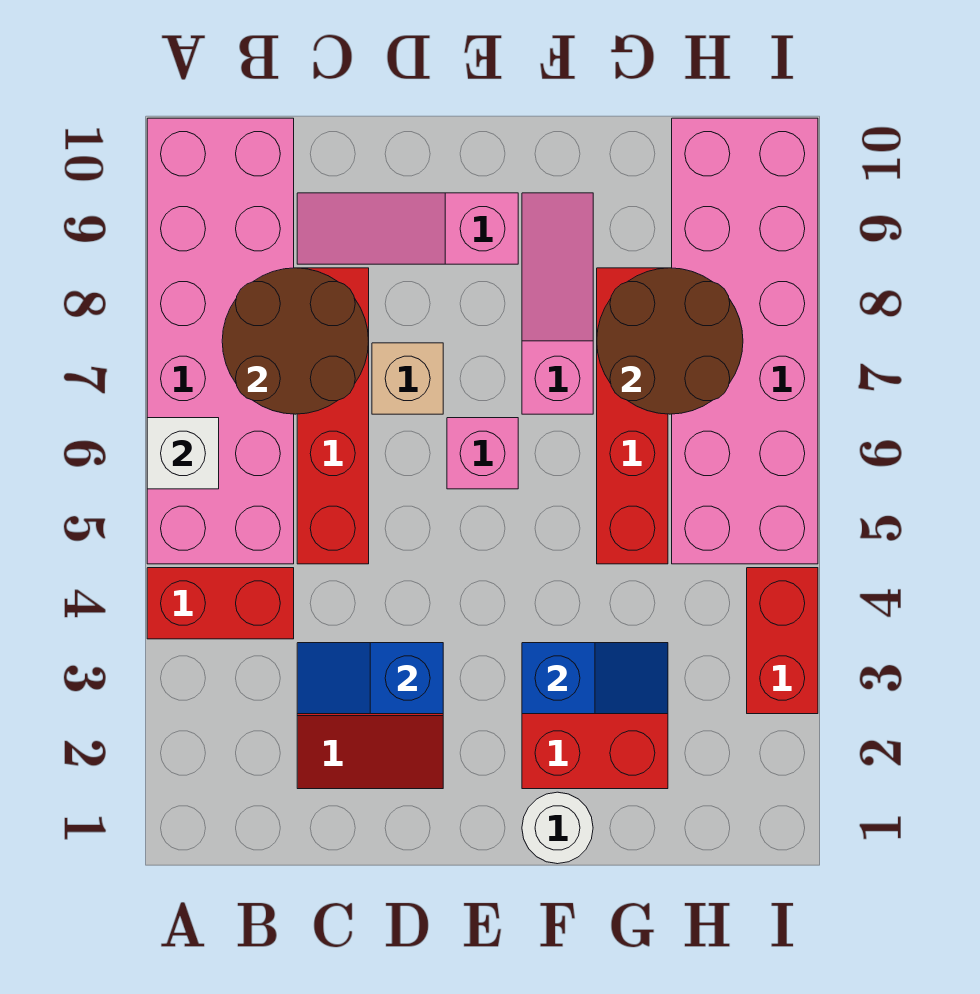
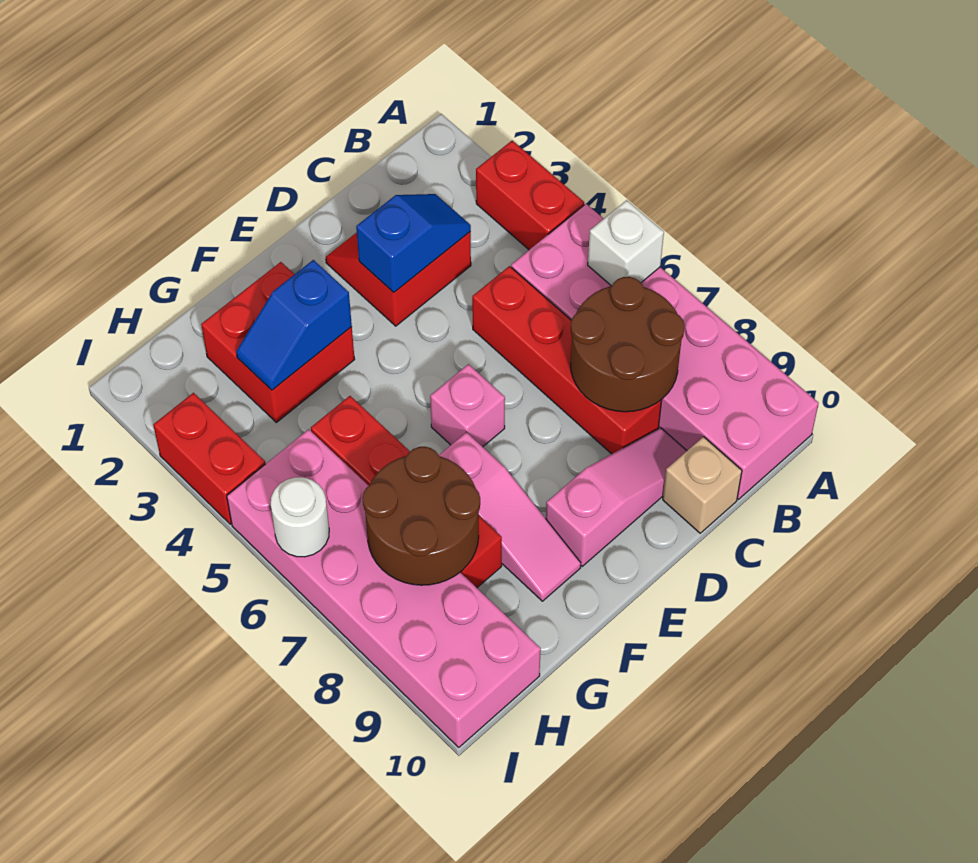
red 1x2 brick [147,568,294,639] -> red 1x2 brick turned to [476,141,584,250]
tan 1x1 brick [372,343,443,414] -> tan 1x1 brick moved to [663,437,742,533]
white 1x1 round brick [522,792,593,864] -> white 1x1 round brick moved to [271,477,329,557]

